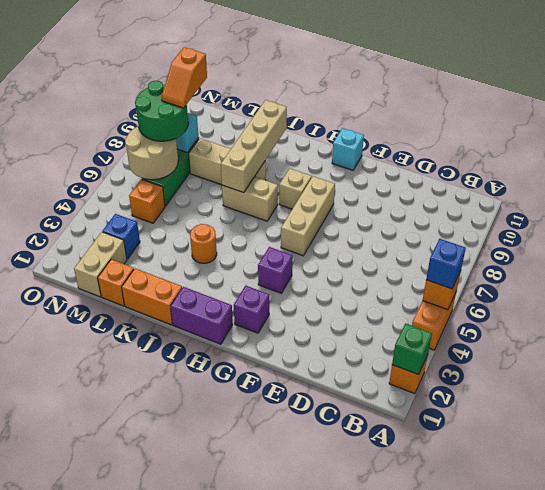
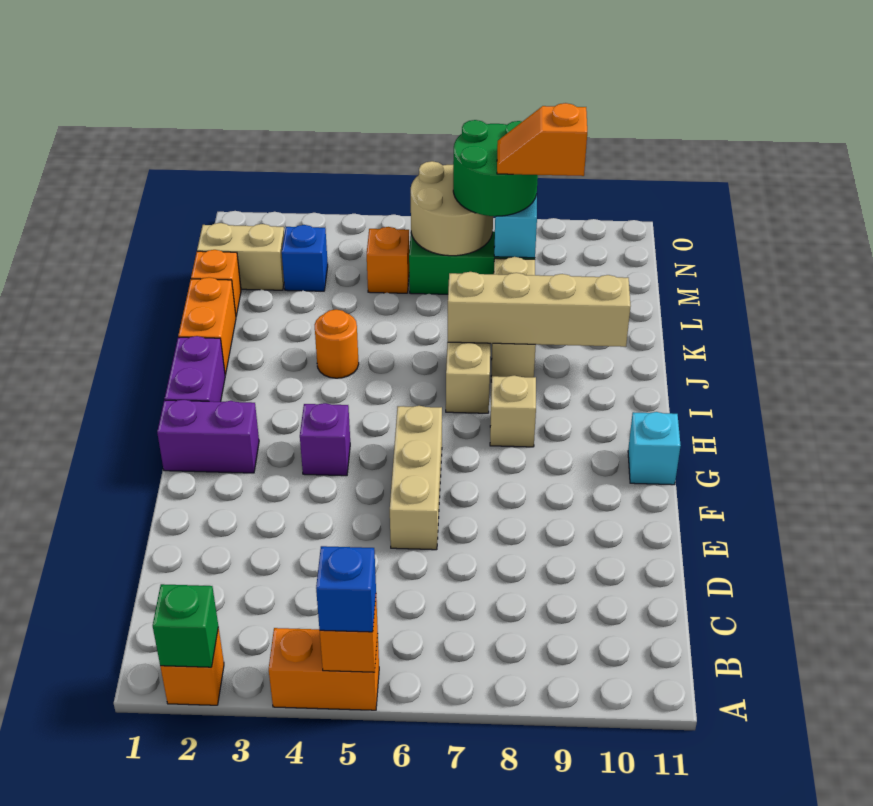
purple 1x1 brick [234,286,269,333] -> purple 1x2 brick [157,400,259,473]
tan 1x3 brick [281,176,335,256] -> tan 1x3 brick turned to [390,406,442,550]

